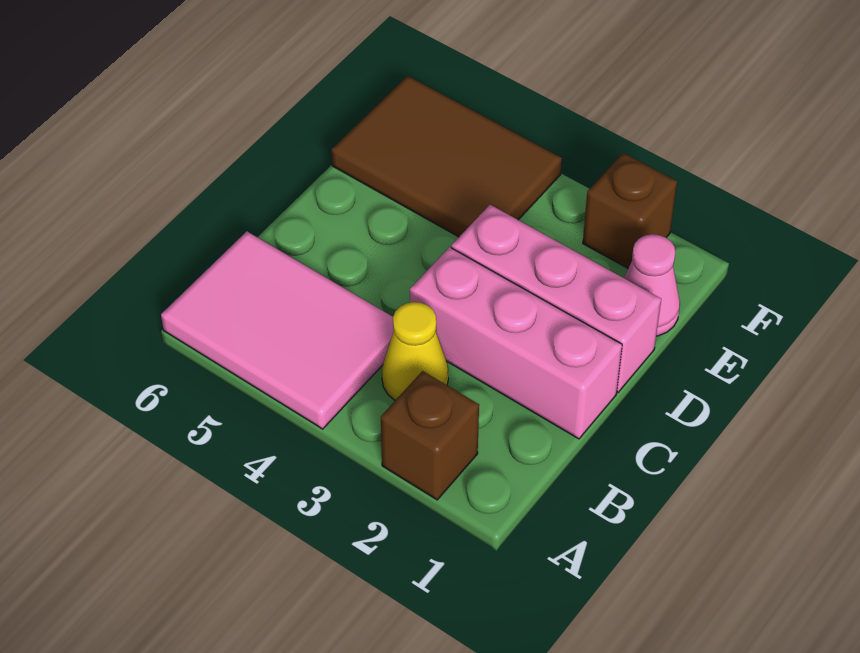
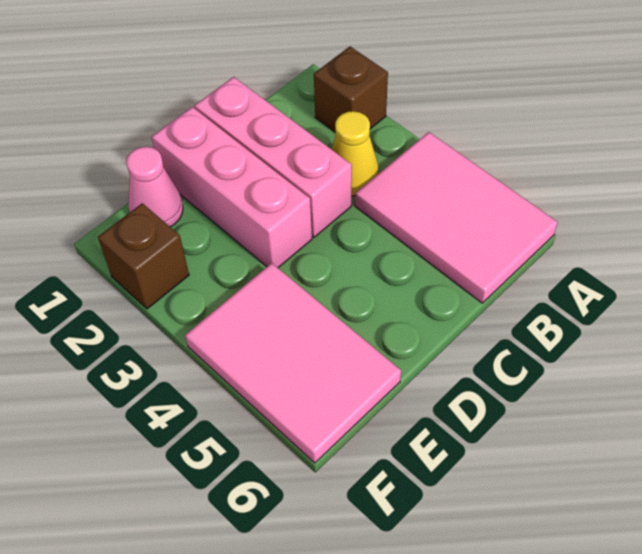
brown 2x3 tile [331,76,562,237] -> pink 2x3 tile [185,263,401,463]

